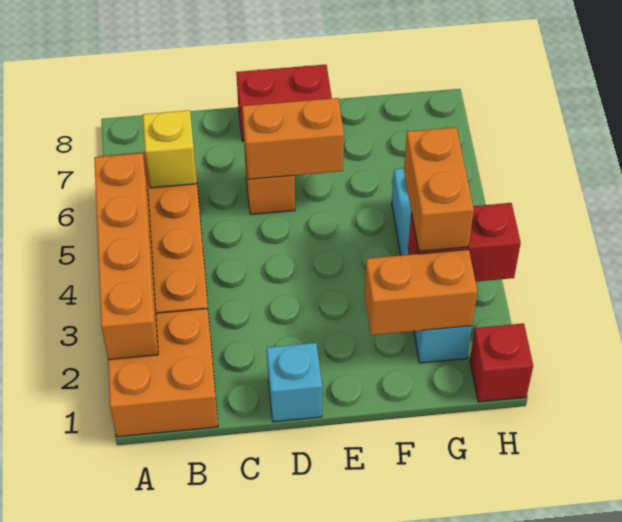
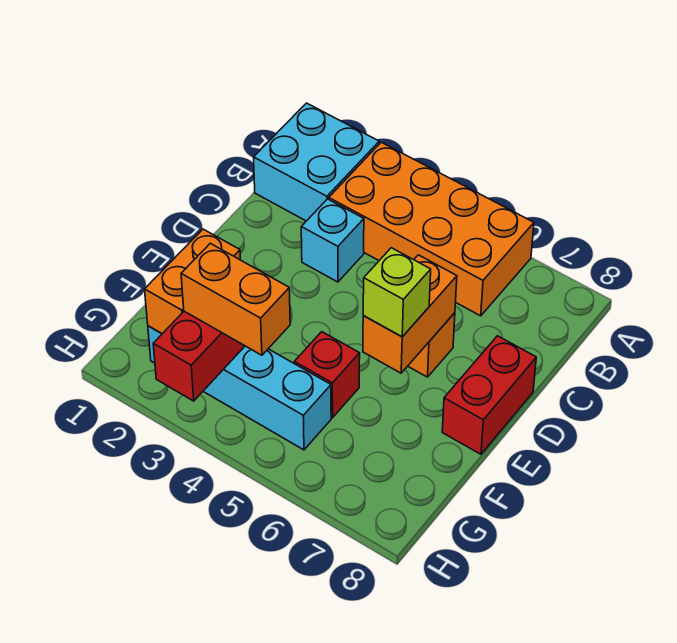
orange 2x2 brick [108,309,218,437] -> cyan 2x2 brick [254,103,379,221]
orange 1x4 brick [94,153,158,360] -> none
yellow 1x1 brick [143,110,197,188] -> none
cyan 1x1 brick [267,343,322,422] -> cyan 1x1 brick moved to [301,199,364,282]
none -> lime 1x1 brick [363,248,431,337]
red 1x1 brick [470,323,533,402] -> red 1x1 brick moved to [294,332,360,418]

